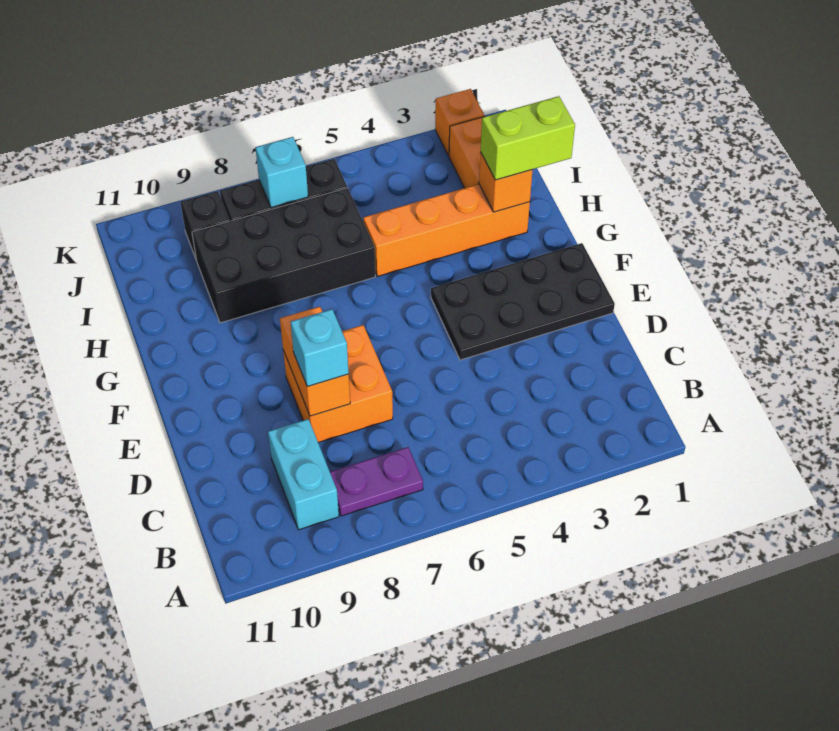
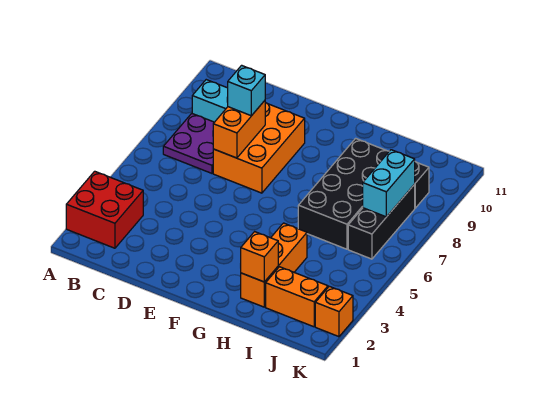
none -> red 2x2 brick [66,171,143,248]
purple 1x2 plate [330,447,423,516] -> purple 2x2 plate [163,114,214,173]
orange 2x2 brick [283,325,393,442] -> orange 2x3 brick [213,102,305,193]
orange 1x2 brick [280,307,350,416] -> orange 1x2 brick turned to [213,101,265,158]
black 2x4 plate [431,243,615,360] -> none
lime 1x2 brick [481,96,575,180] -> none
orange 1x4 brick [363,184,530,276] -> orange 1x3 brick [241,223,307,307]
cyan 1x1 brick [255,137,308,208] -> cyan 1x2 brick [363,150,415,217]

